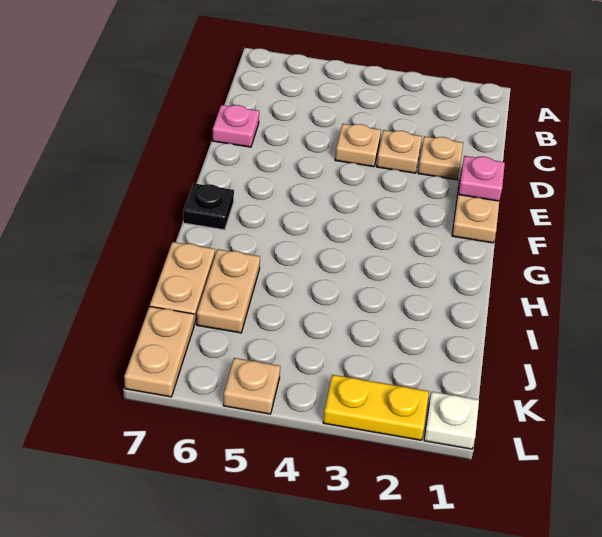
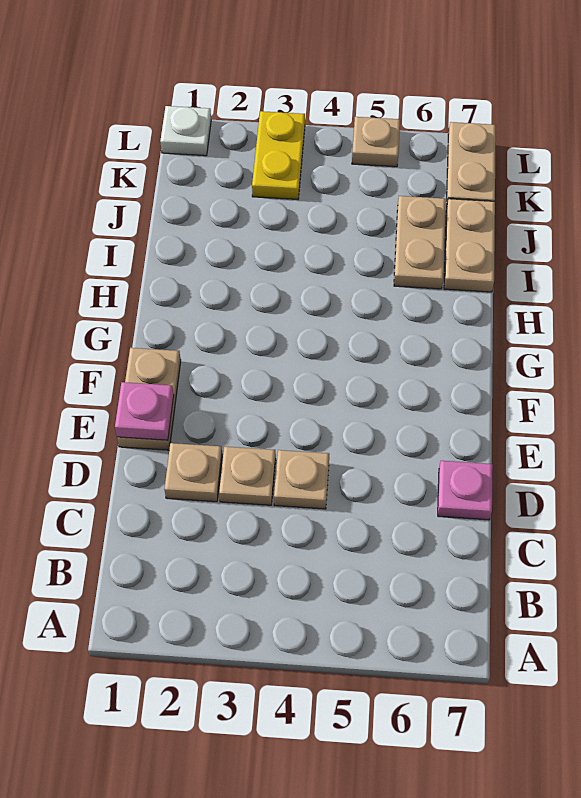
black 1x1 plate [183,183,234,230] -> none
yellow 1x2 plate [323,375,429,440] -> yellow 1x2 plate turned to [252,111,305,199]

